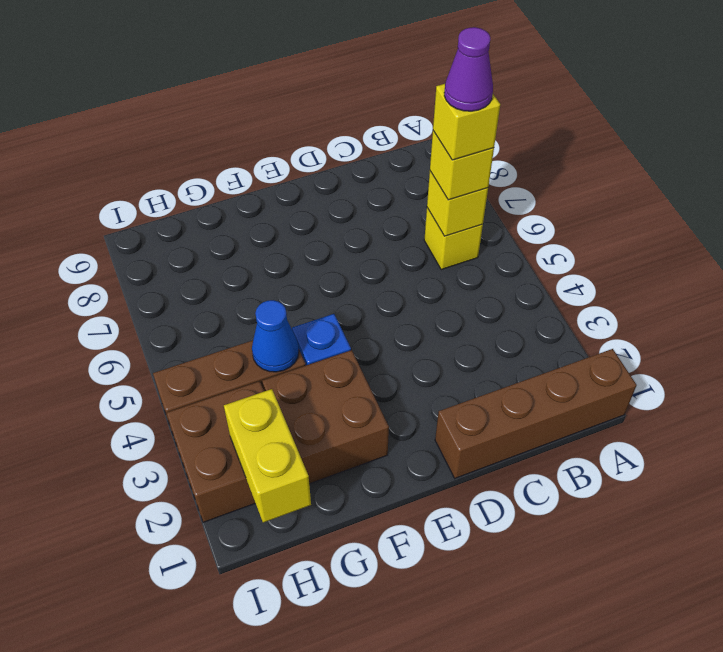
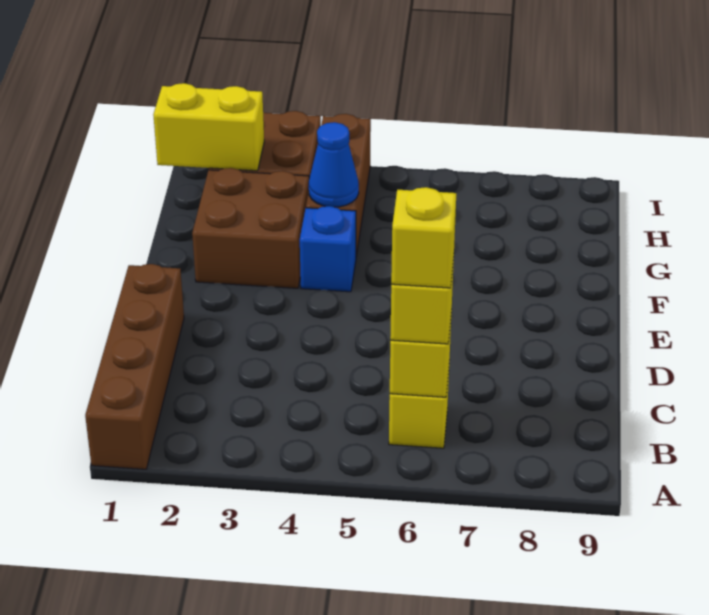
purple 1x1 cone [444,27,493,111] -> none

